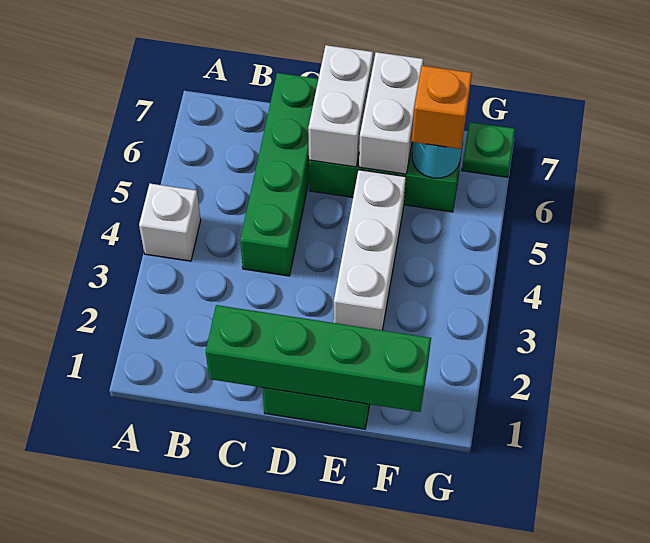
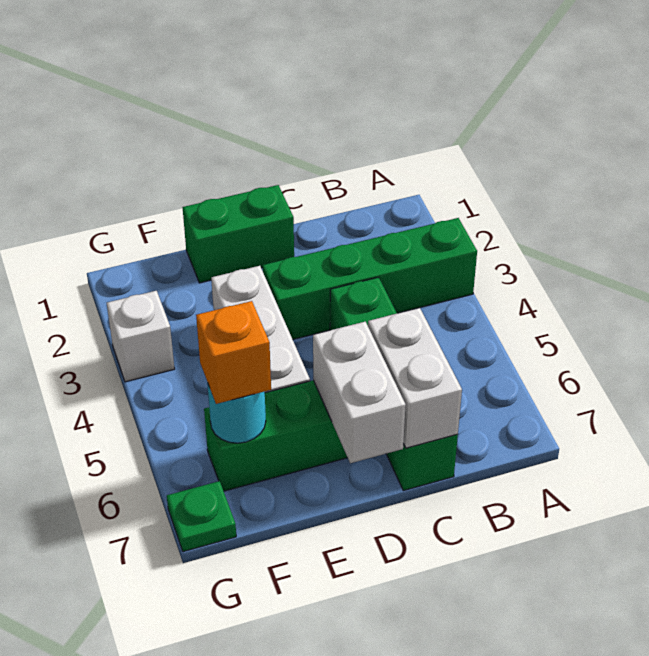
white 1x1 brick [139,184,201,261] -> white 1x1 brick moved to [107,291,175,382]
green 1x4 brick [206,305,431,412] -> green 1x4 brick moved to [263,218,477,339]
white 1x2 brick [359,52,423,174] -> white 1x2 brick moved to [368,308,462,448]

